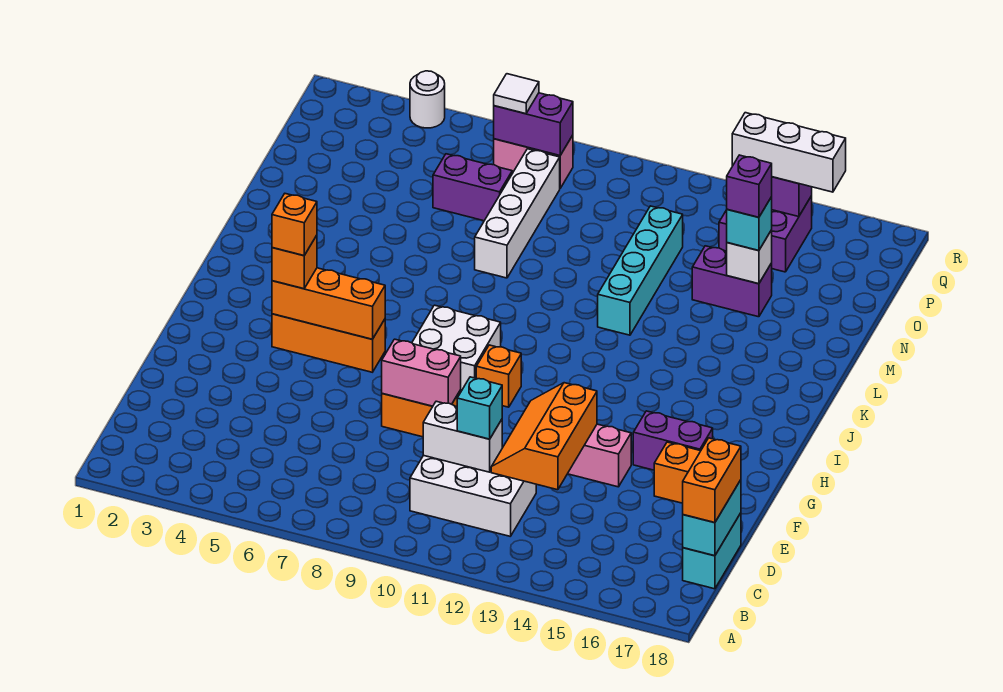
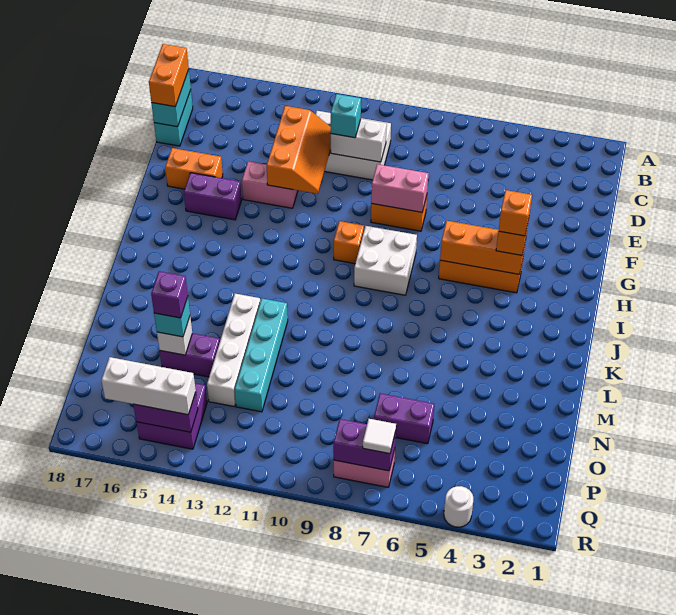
white 1x4 brick [475,149,560,278] -> white 1x4 brick moved to [207,294,260,407]

